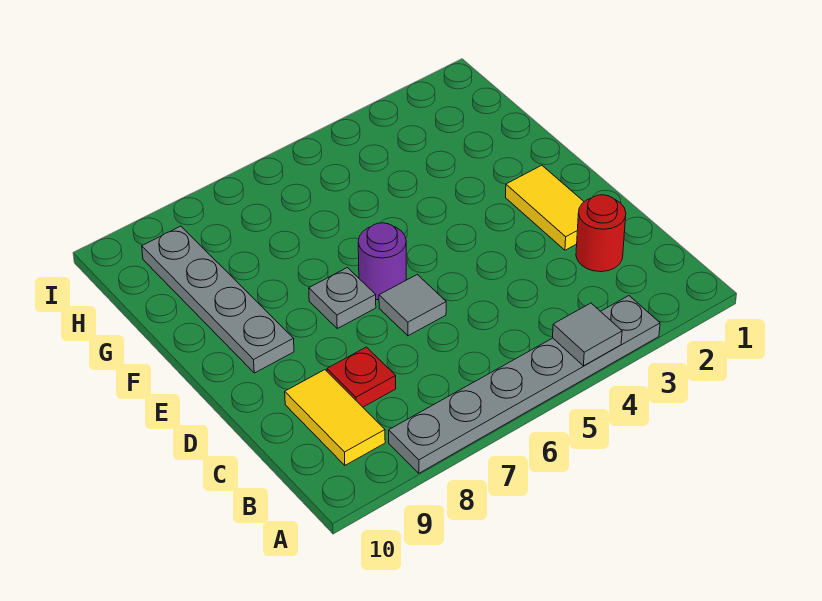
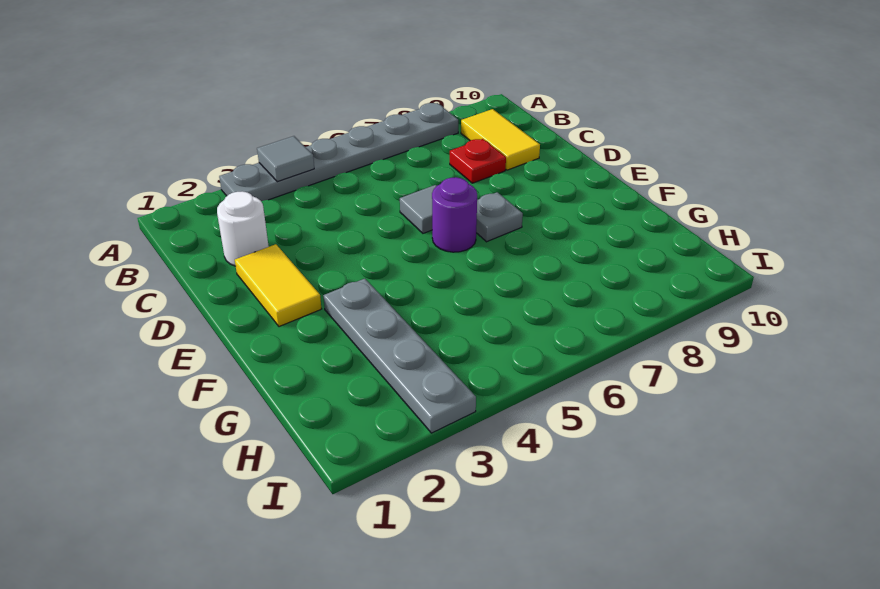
red 1x1 round brick [576,195,626,272] -> white 1x1 round brick [217,191,269,266]
grey 1x4 plate [142,226,294,373] -> grey 1x4 plate moved to [323,279,476,433]

